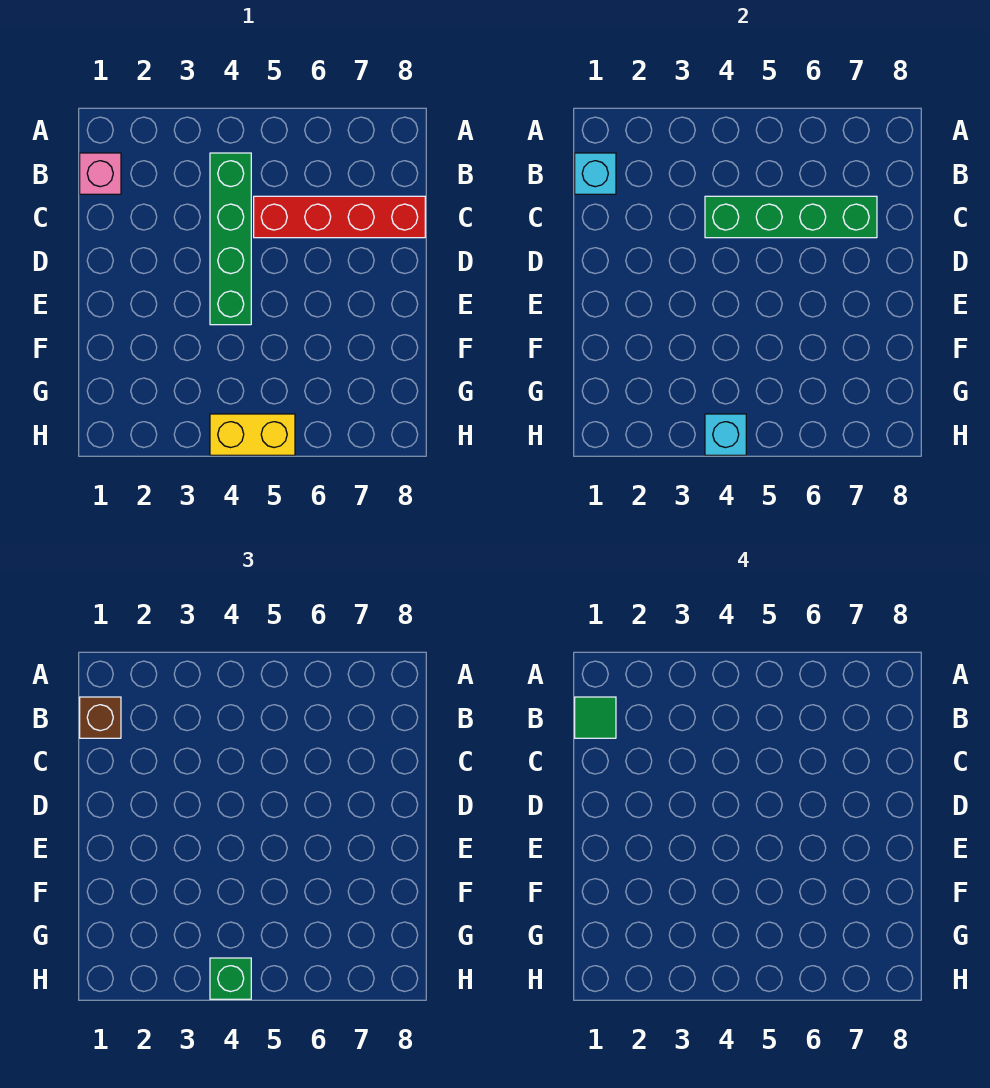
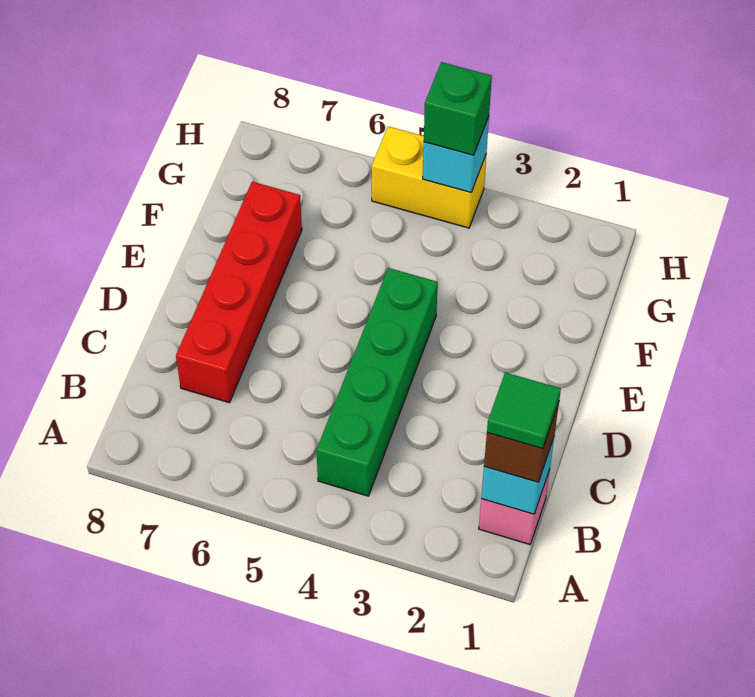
green 1x4 brick [705,196,877,238] -> none
red 1x4 brick [254,196,425,238] -> red 1x4 brick turned to [176,182,302,403]

